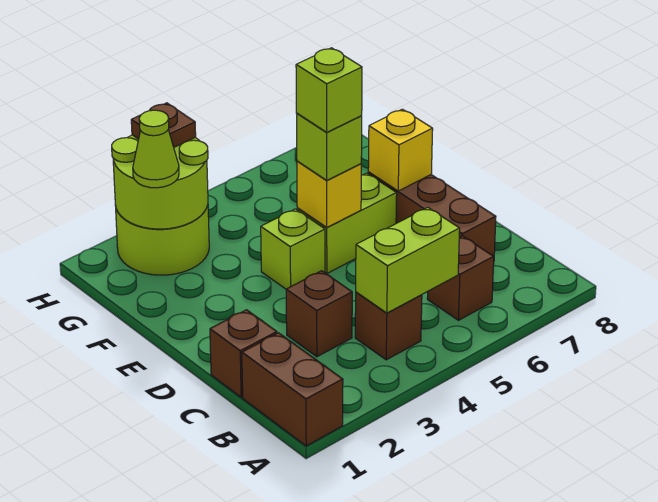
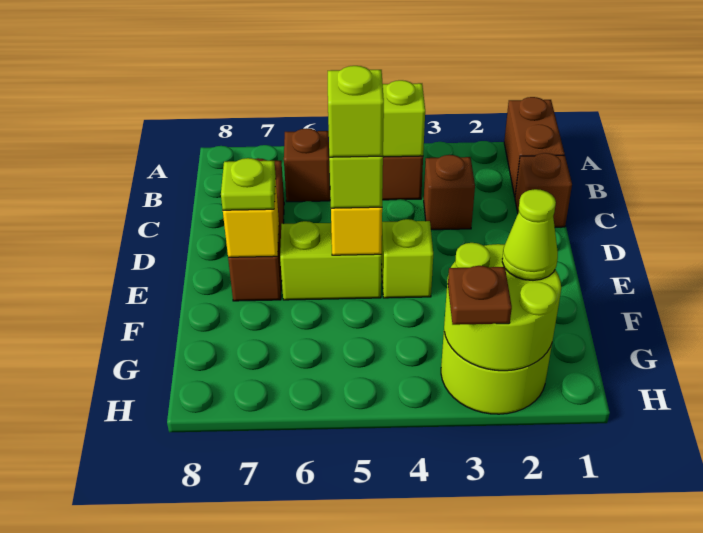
none -> lime 1x1 plate [221,158,276,210]

